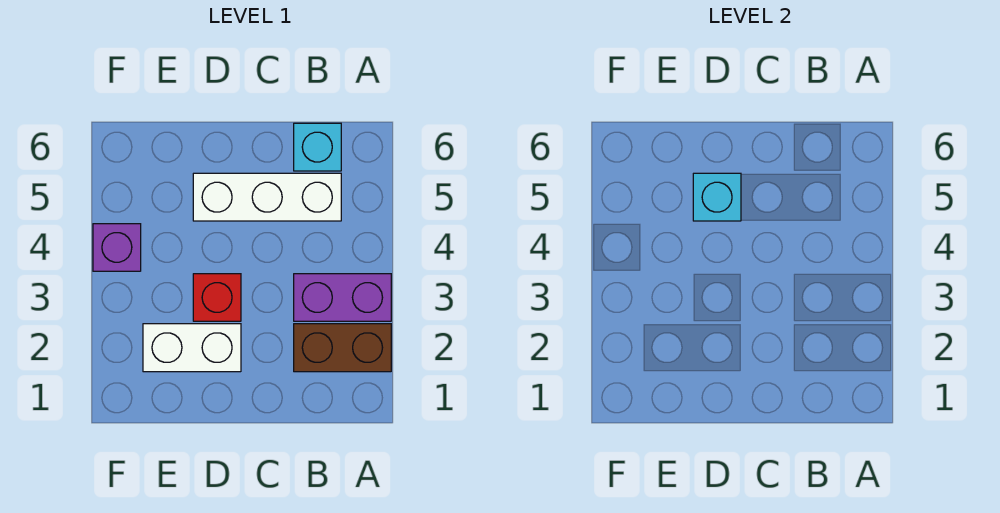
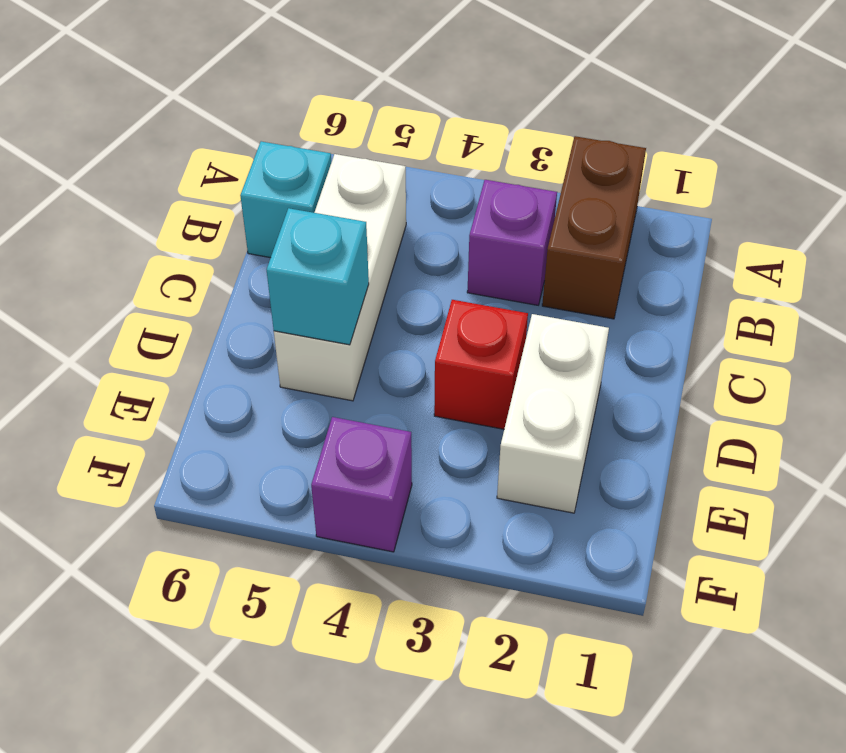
purple 1x2 brick [294,274,391,321] -> purple 1x1 brick [467,180,557,305]

